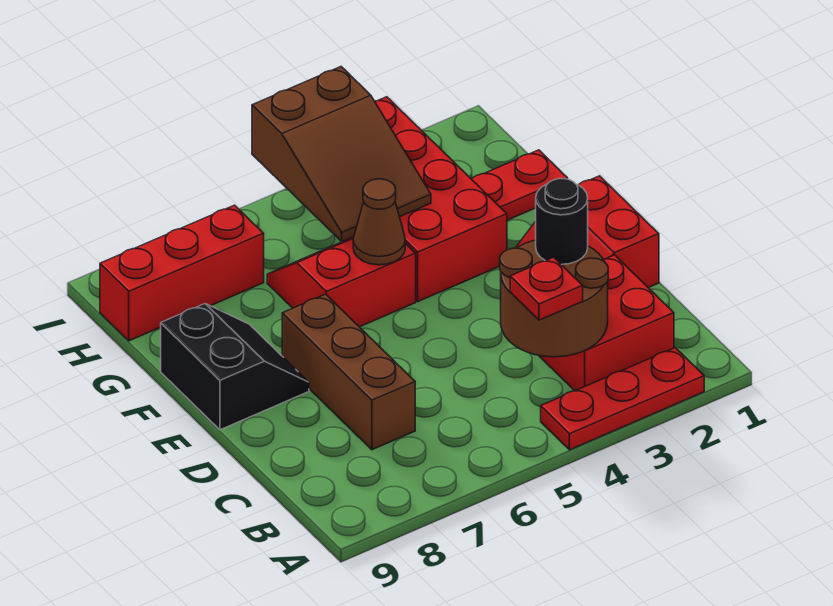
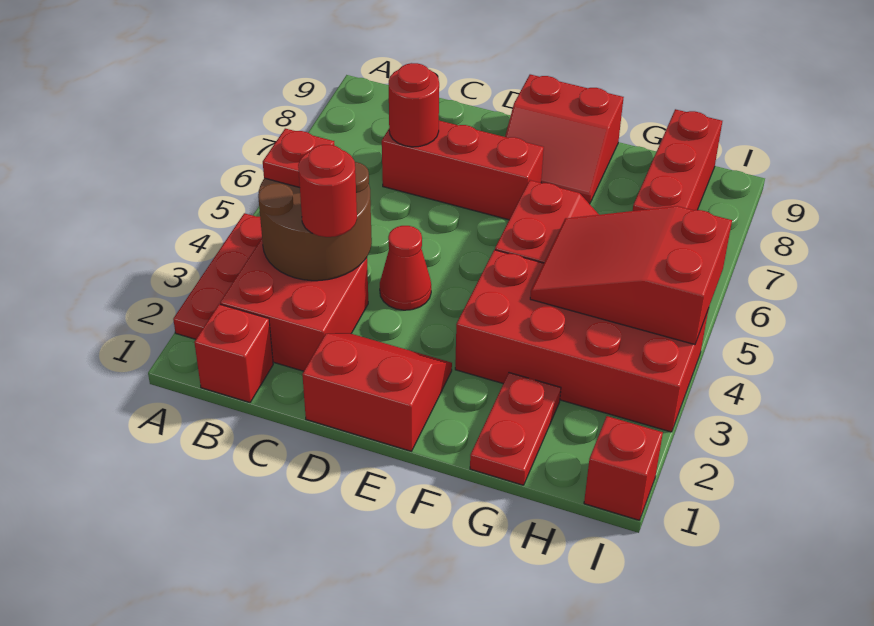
none -> red 1x1 brick [194,304,273,402]
black 1x1 round brick [536,179,588,264] -> red 1x1 round brick [298,145,357,237]
brown 1x3 brick [282,294,415,450] -> red 1x3 brick [382,121,544,220]
none -> red 1x1 round brick [389,63,439,147]
none -> red 1x1 cone [380,226,431,310]
black 2x2 slope [161,304,309,430] -> red 2x2 slope [505,74,624,204]
brown 1x1 cone [353,179,405,265] -> none
brown 2x3 slope [252,67,431,242] -> red 2x3 slope [530,206,732,345]
none -> red 1x1 brick [584,416,663,520]

